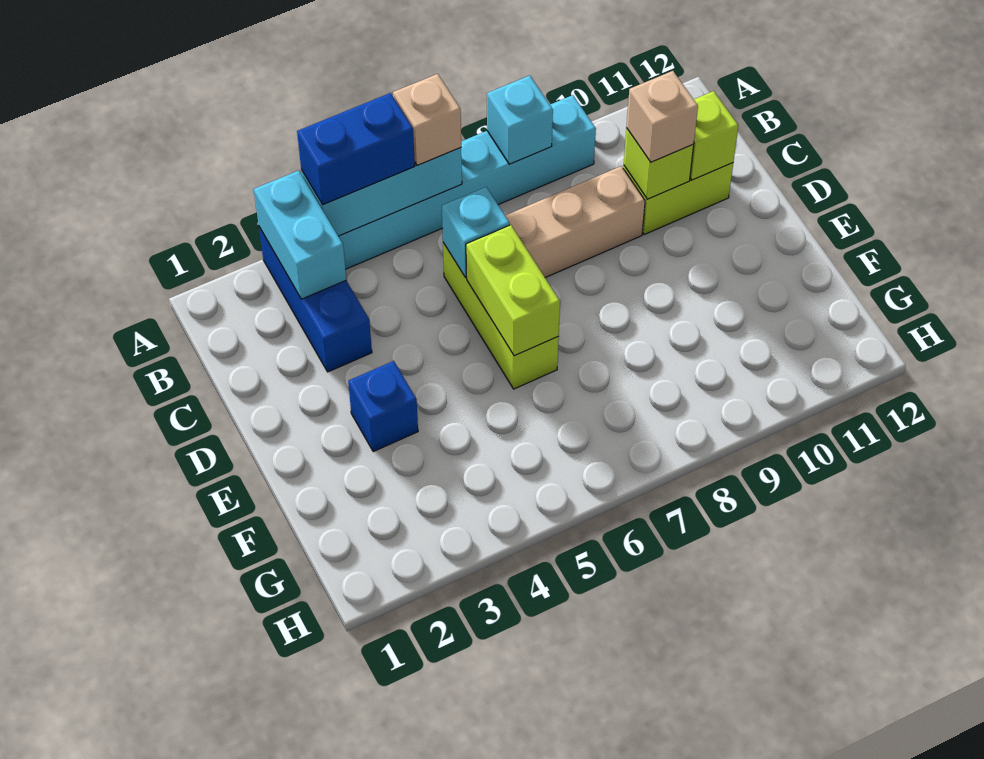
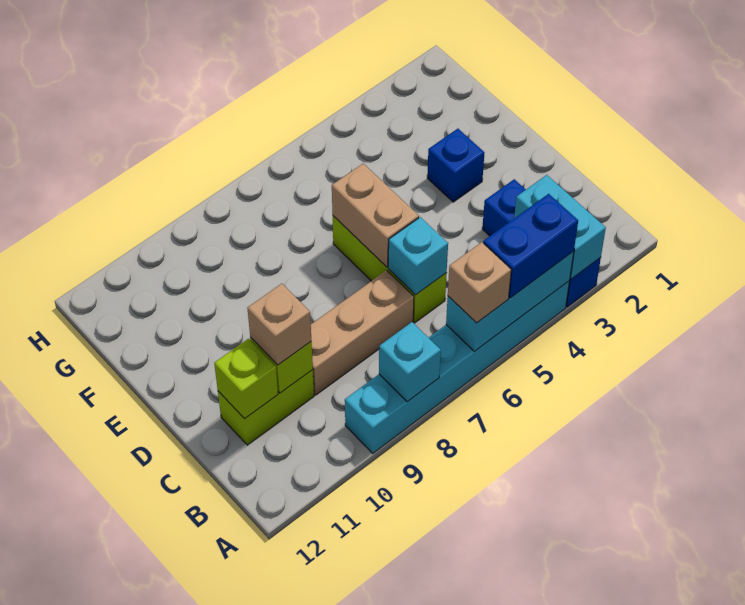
lime 1x2 brick [466,225,560,356] -> tan 1x2 brick [332,164,419,267]

